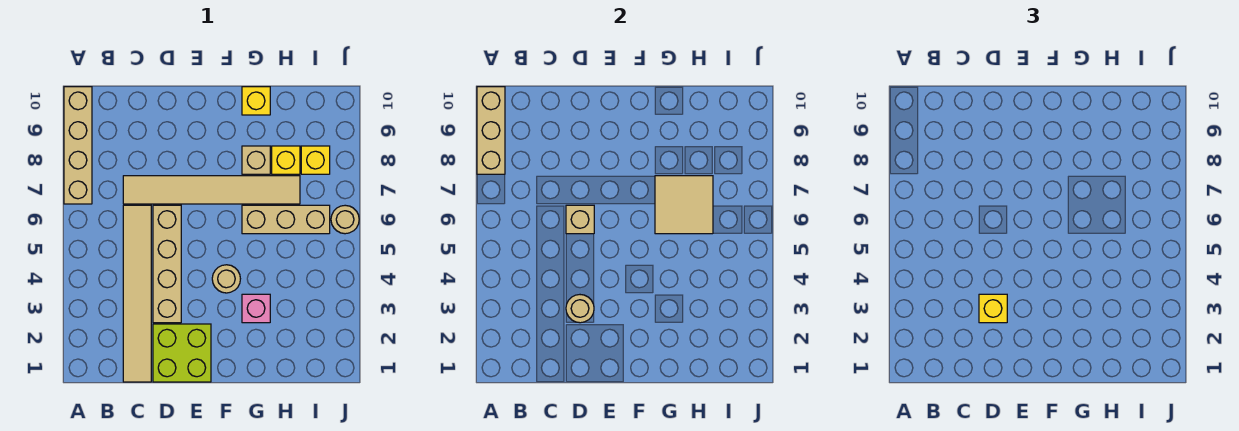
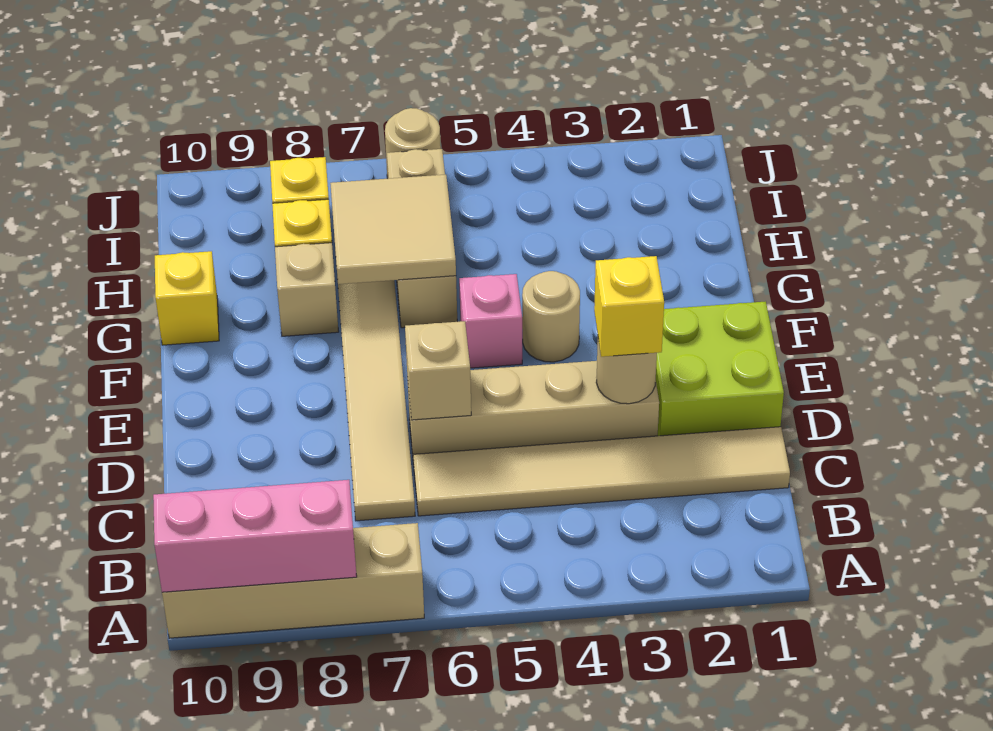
tan 1x3 brick [477,87,505,174] -> pink 1x3 brick [153,480,357,592]
pink 1x1 brick [242,294,270,323] -> pink 1x1 brick moved to [459,274,522,368]

